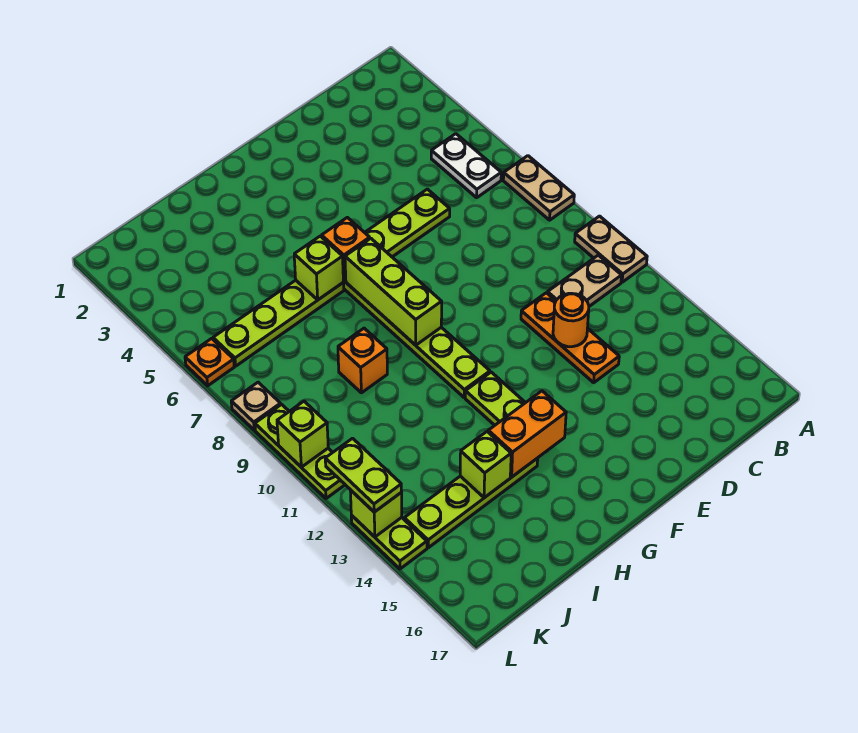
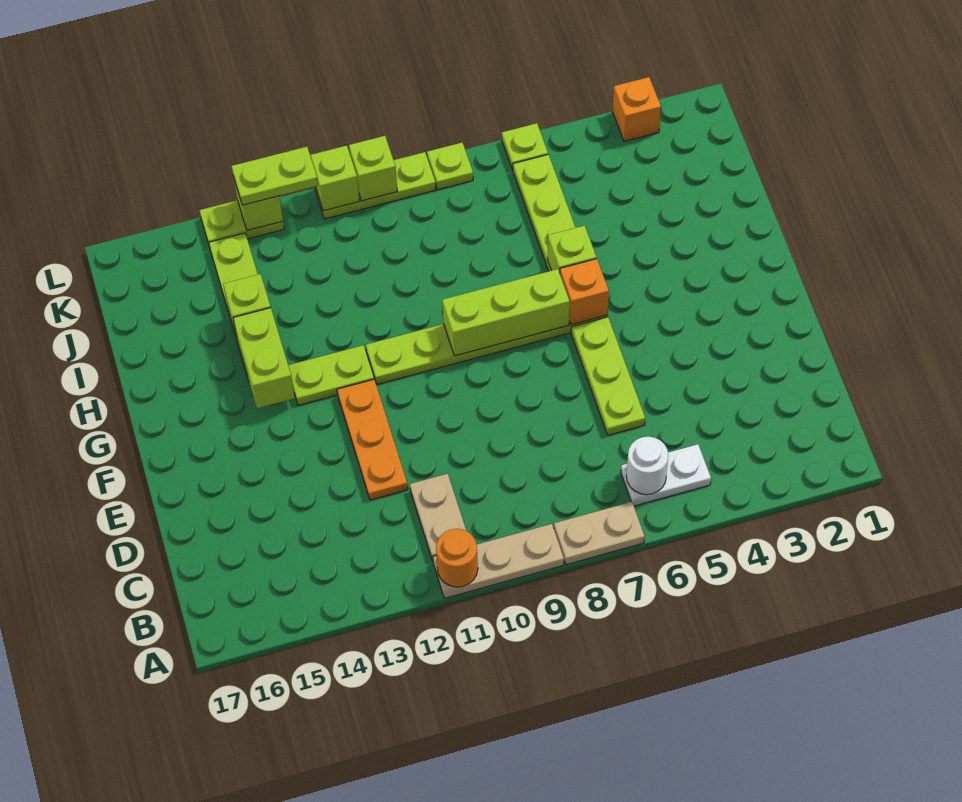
tan 1x2 plate [575,216,647,282] -> tan 1x3 plate [433,524,564,598]
none -> white 1x1 round brick [626,437,668,495]
orange 1x3 plate [521,293,619,383] -> orange 1x3 plate turned to [337,379,408,500]
orange 1x1 round brick [553,293,589,347] -> orange 1x1 round brick moved to [436,529,478,587]
orange 1x2 brick [488,391,566,477] -> lime 1x2 brick [233,308,295,408]
orange 1x1 brick [338,328,387,393] -> orange 1x1 brick moved to [613,77,661,141]
orange 1x1 plate [185,339,234,386] -> lime 1x1 plate [502,123,548,170]
tan 1x1 plate [231,382,281,430] -> lime 1x1 plate [427,143,473,190]
none -> lime 1x1 brick [310,146,359,211]

